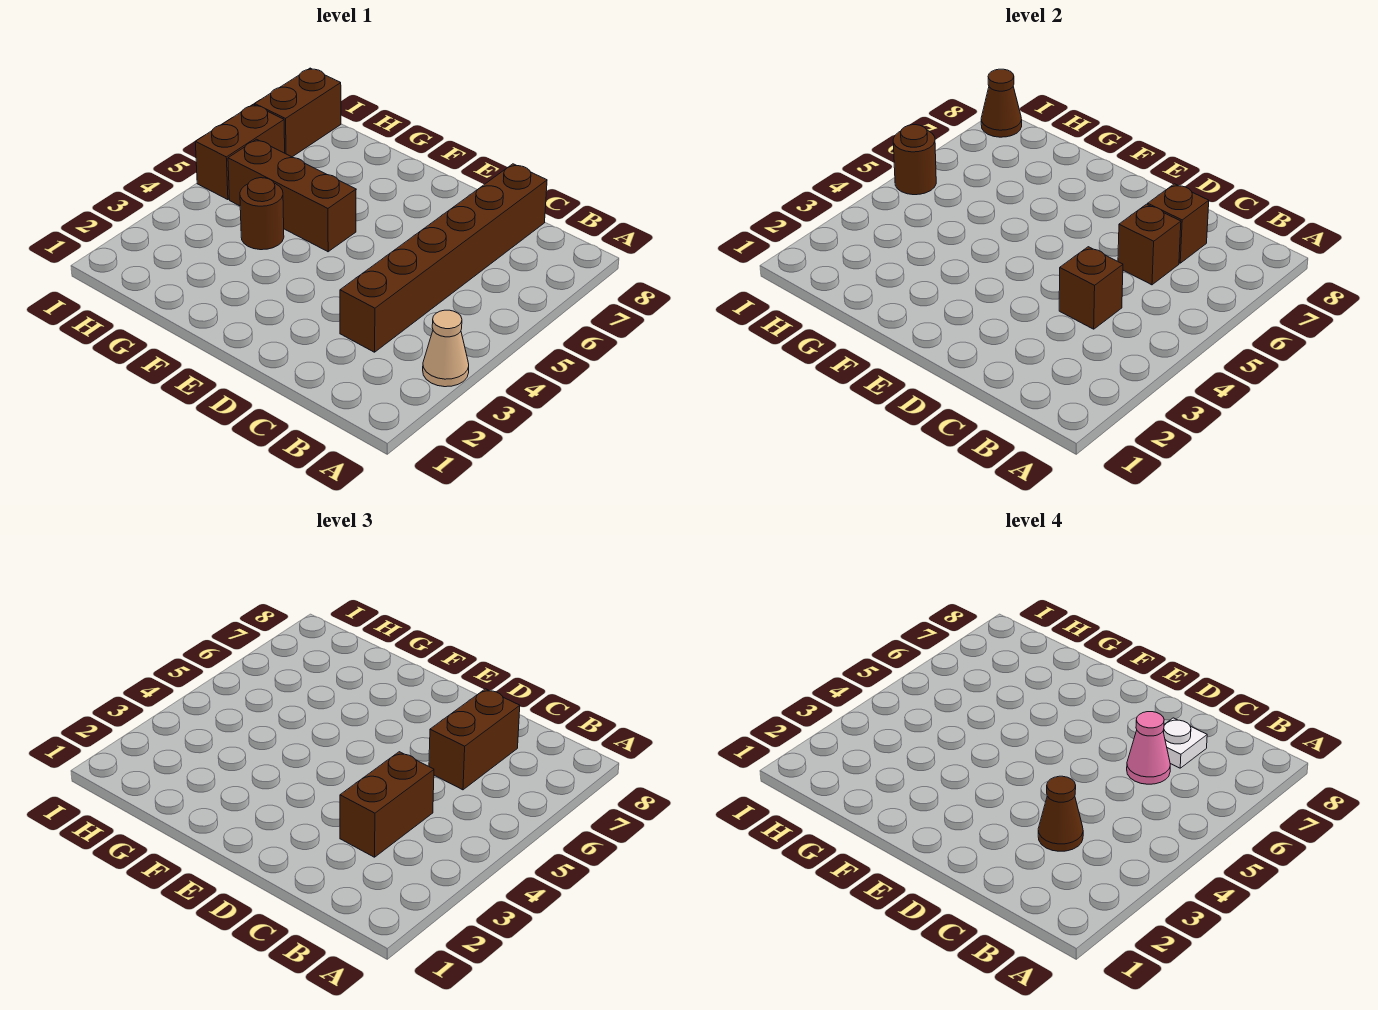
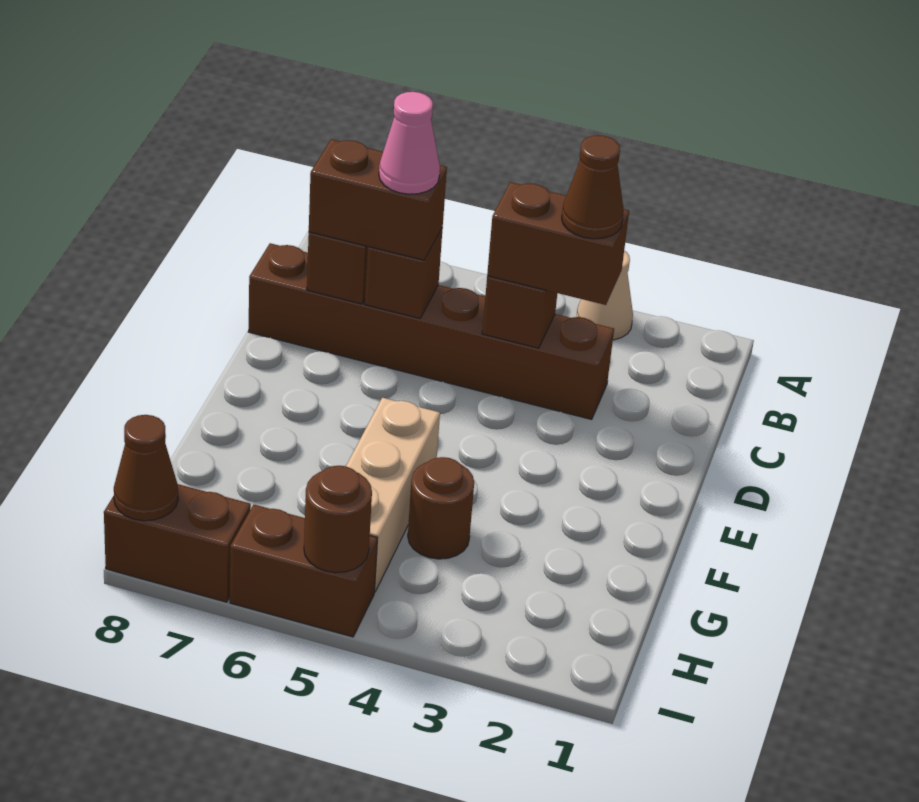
white 1x1 plate [1163,718,1207,768] -> none
brown 1x3 brick [228,139,356,252] -> tan 1x3 brick [346,398,440,592]

